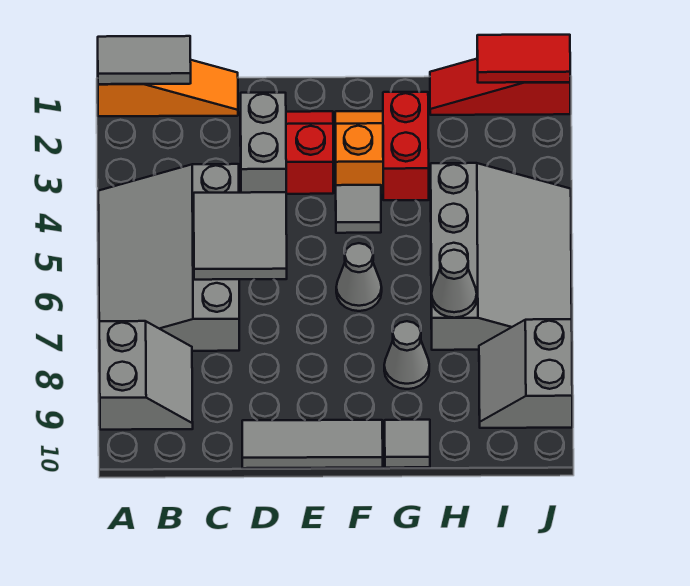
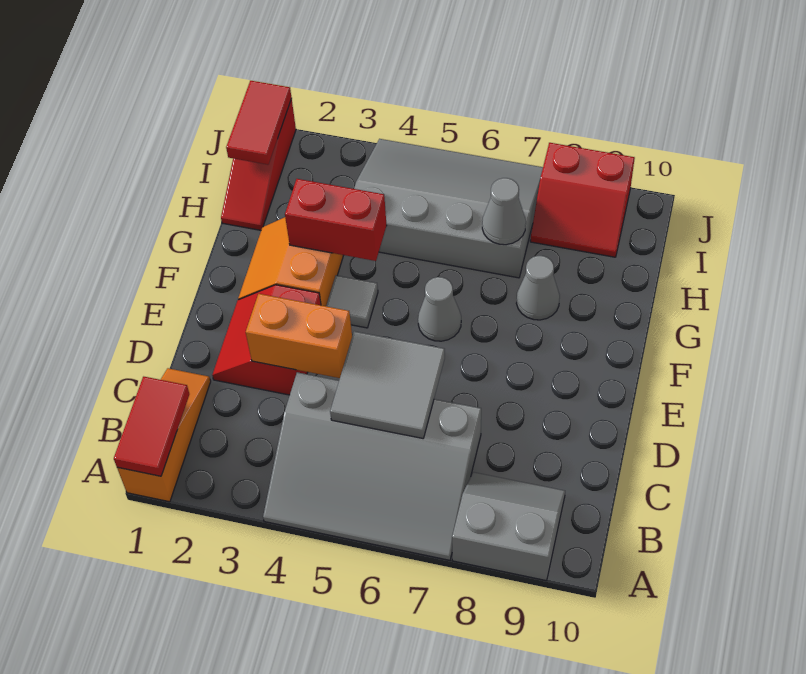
grey 1x2 tile [98,36,191,84] -> red 1x2 tile [114,377,189,476]
grey 1x2 brick [241,93,286,193] -> orange 1x2 brick [246,294,352,378]
grey 1x3 tile [242,420,383,468] -> none
grey 1x1 tile [385,420,430,468] -> none
grey 2x2 slope [479,319,572,428] -> red 2x2 slope [530,143,635,257]

